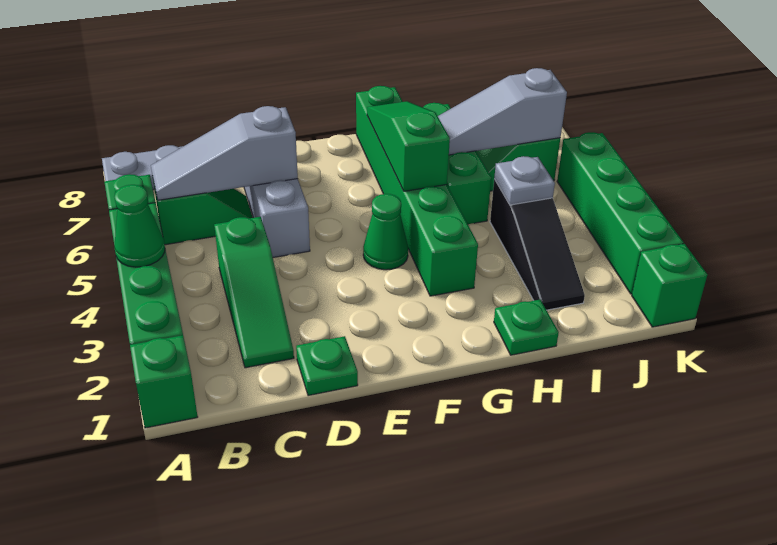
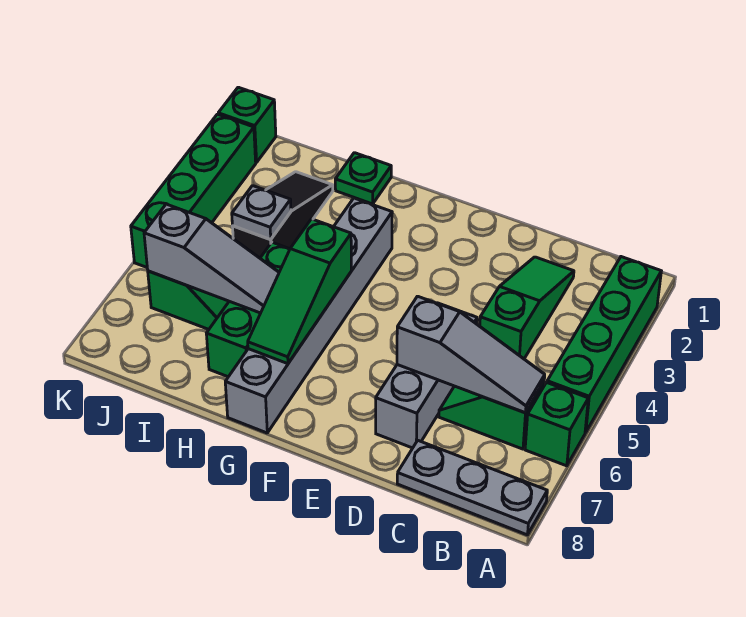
green 1x1 brick [130,335,198,428] -> none
green 1x1 cone [114,185,165,267] -> none
green 1x1 plate [296,336,358,396] -> none
green 1x1 cone [363,194,408,270] -> none
green 1x6 brick [356,86,478,296] -> grey 1x6 brick [225,198,392,433]

